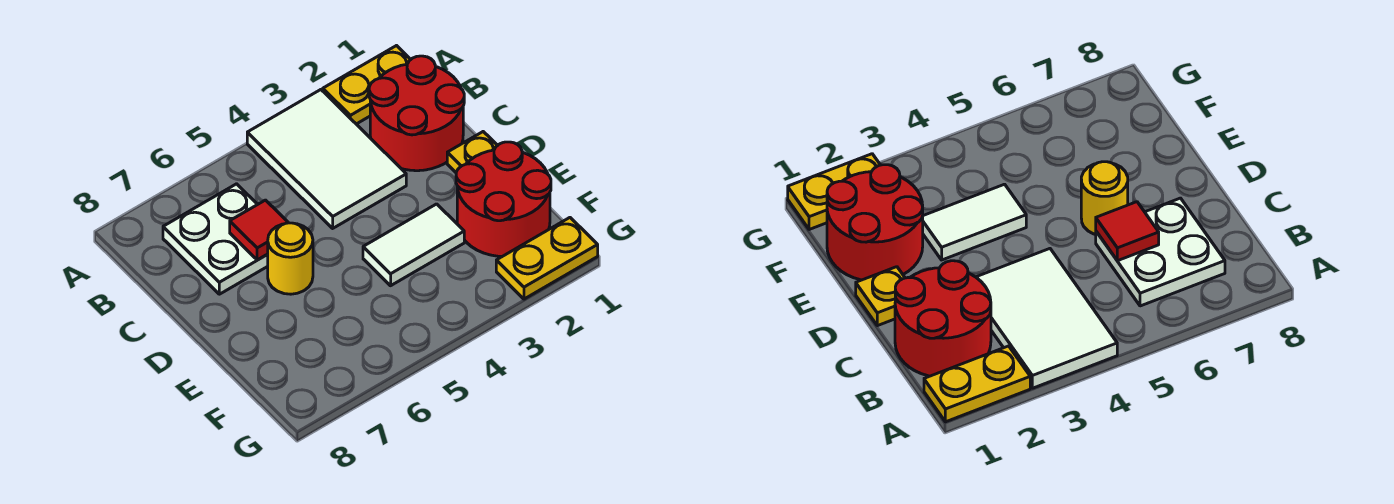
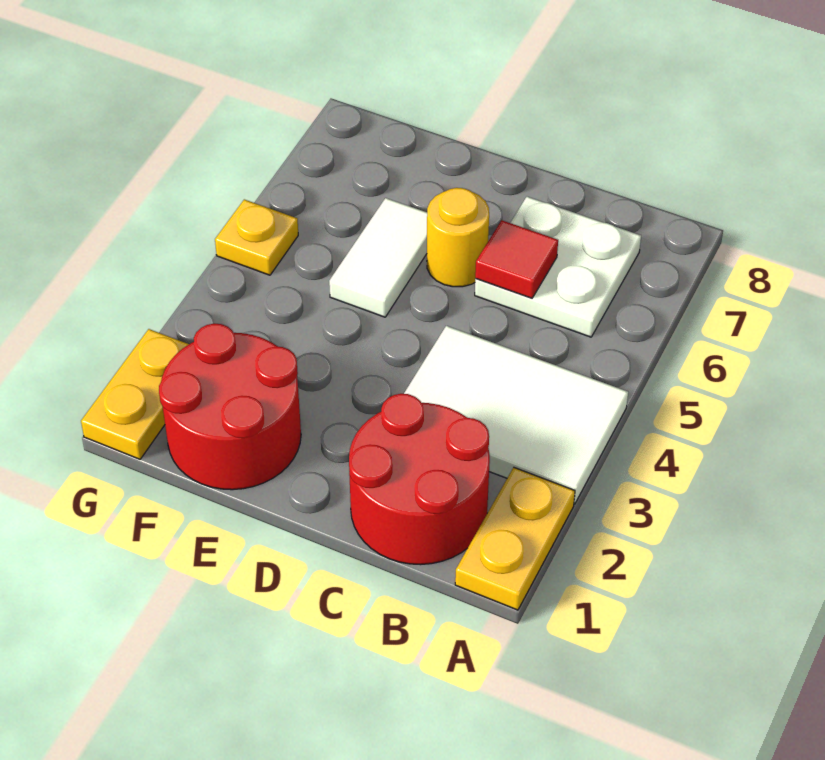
yellow 1x1 plate [447,132,498,172] -> yellow 1x1 plate moved to [215,199,298,275]
white 1x2 tile [363,204,464,286] -> white 1x2 tile moved to [329,198,427,317]

